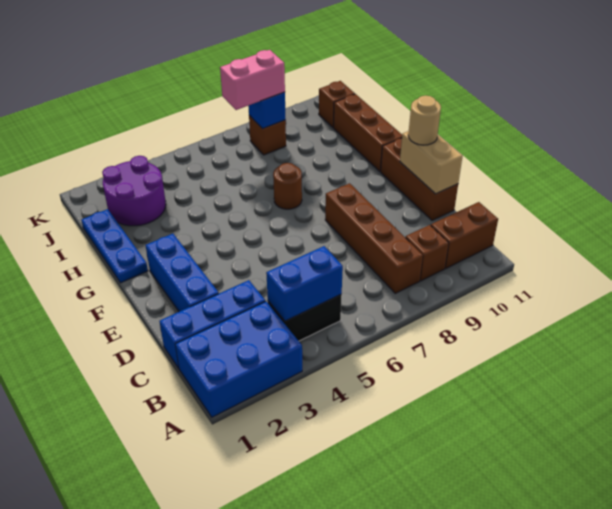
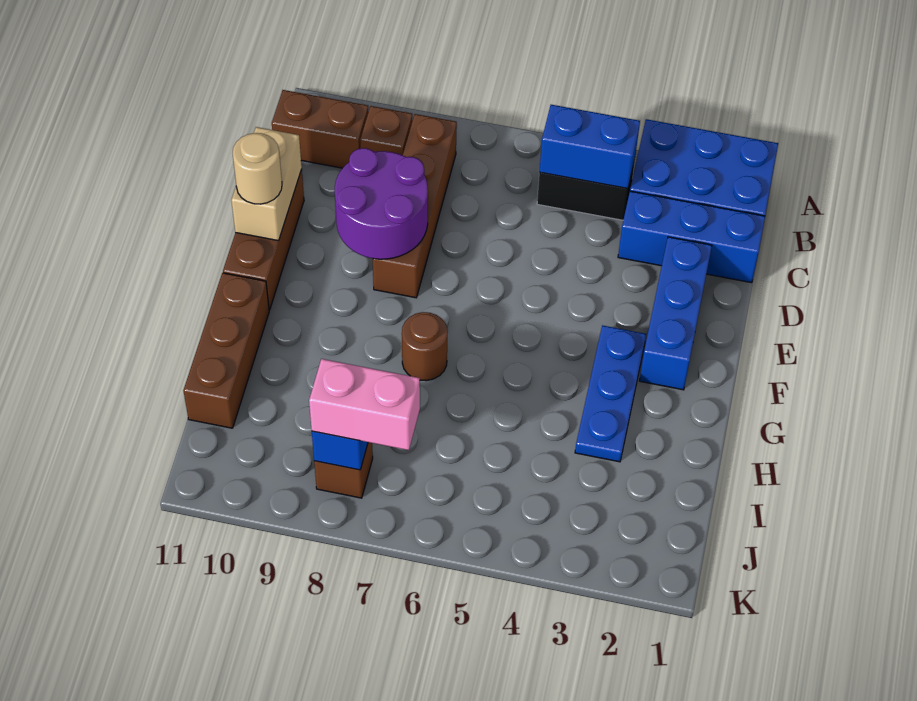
blue 1x3 plate [81,209,148,283] -> blue 1x3 plate moved to [575,325,646,462]
purple 2x2 round brick [102,156,166,226] -> purple 2x2 round brick moved to [335,148,428,259]
brown 1x1 brick [319,81,355,127] -> none

